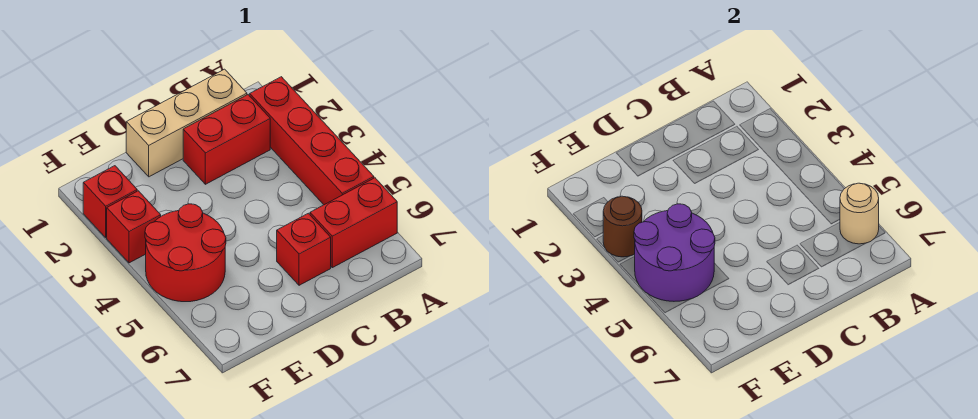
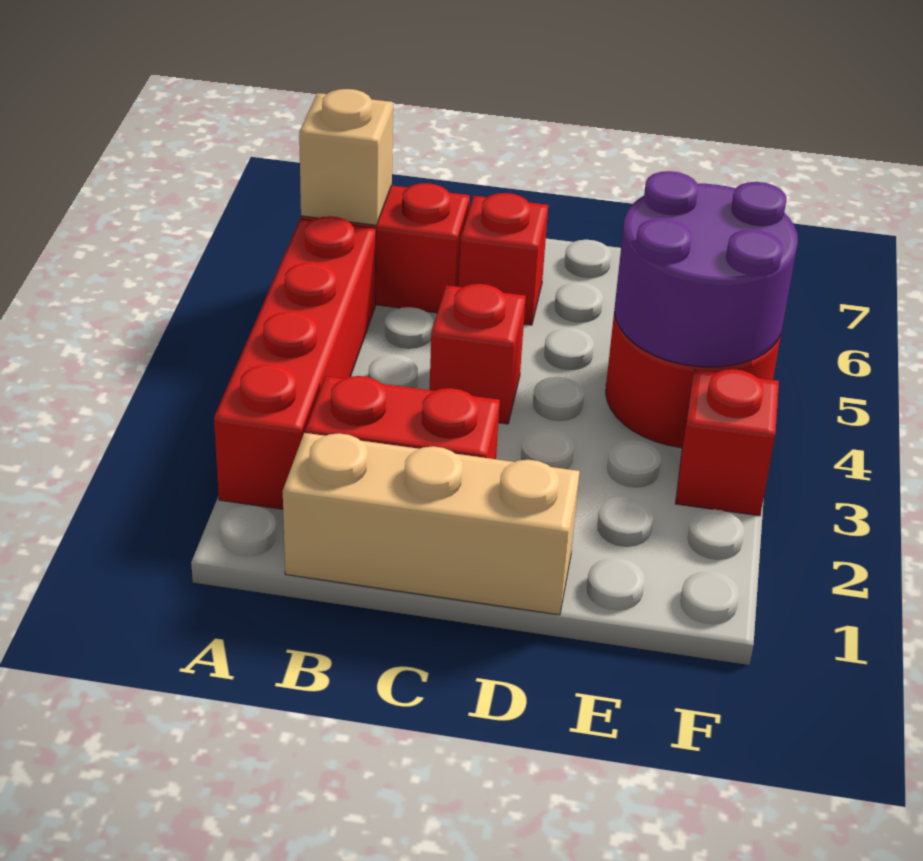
tan 1x1 round brick [840,183,879,244] -> tan 1x1 brick [299,89,393,225]
red 1x1 brick [83,166,137,237] -> red 1x1 brick moved to [429,284,526,424]
brown 1x1 round brick [603,196,642,257] -> none

